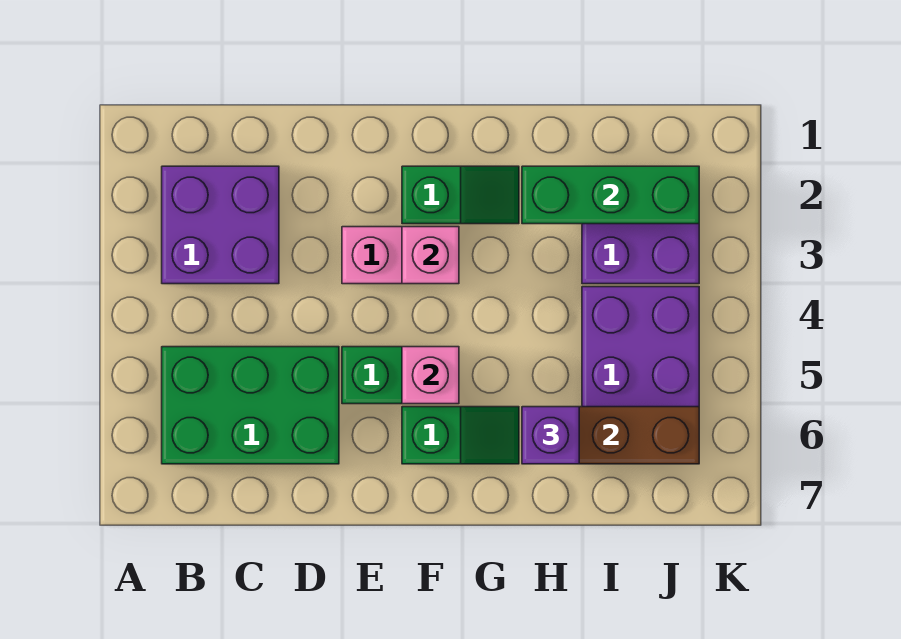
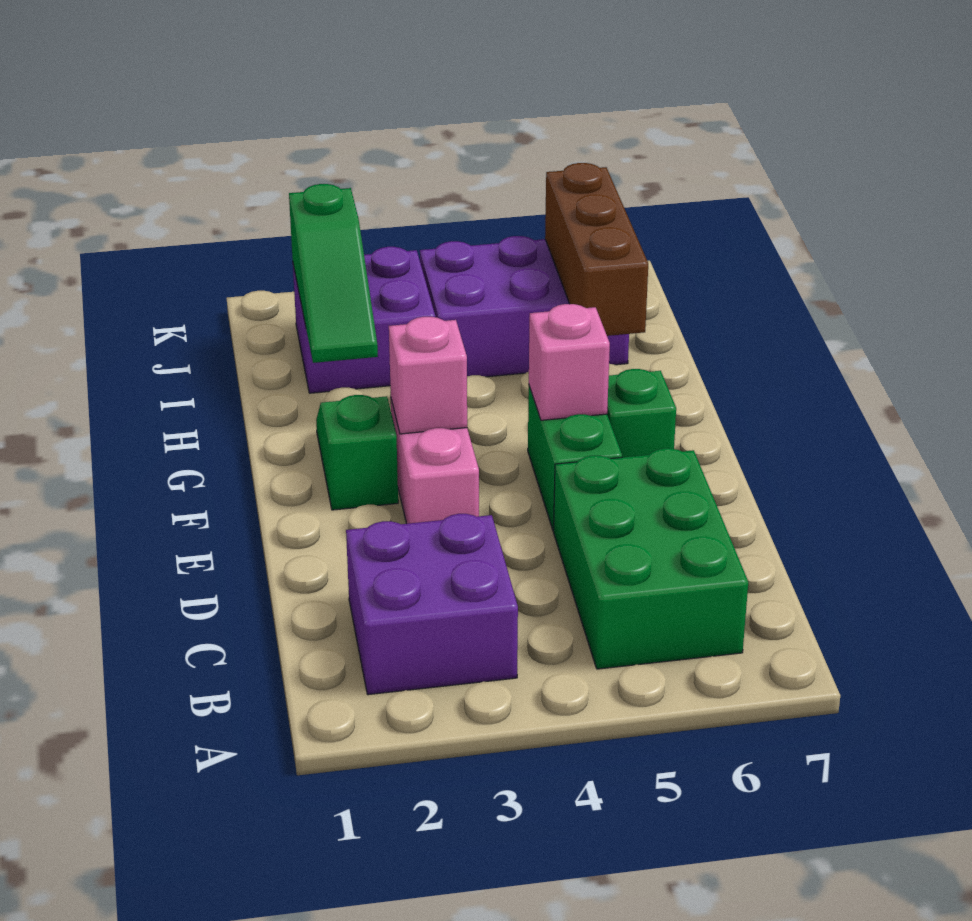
green 1x3 brick [522,166,699,224] -> green 1x3 slope [289,184,378,363]
purple 1x1 brick [522,407,579,464] -> none

